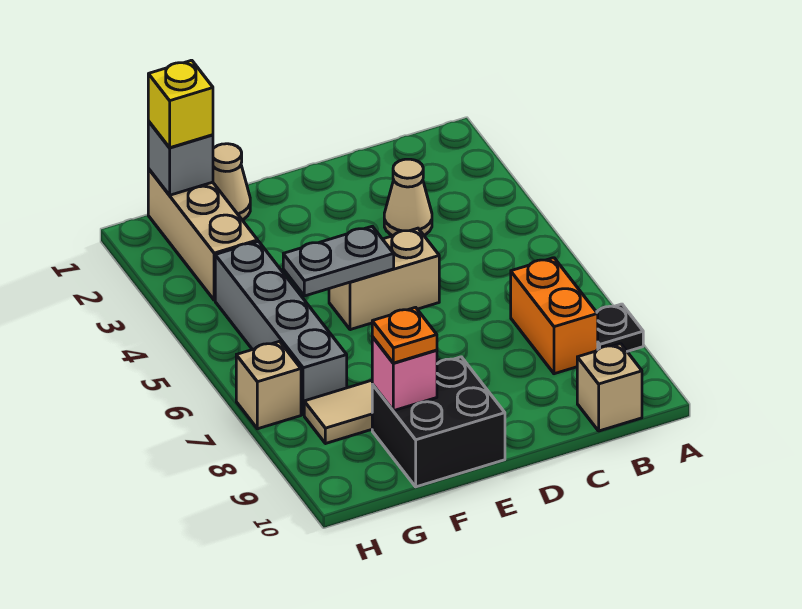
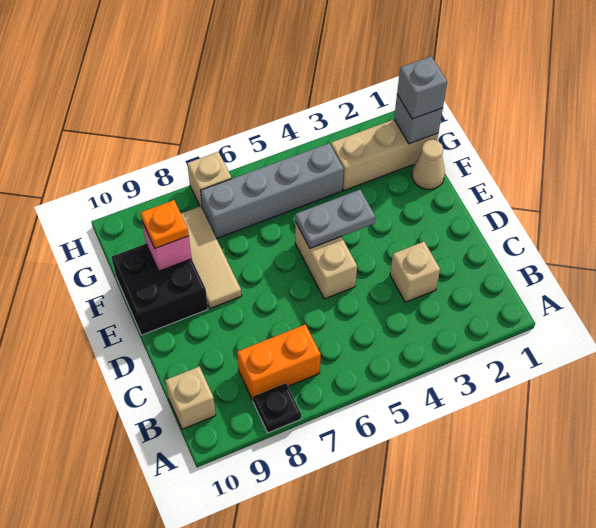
tan 1x1 cone [384,159,432,236] -> tan 1x1 brick [390,242,440,302]
grey 1x2 plate [283,226,394,296] -> grey 1x2 plate turned to [295,190,375,248]
yellow 1x1 brick [148,60,213,148] -> grey 1x1 brick [397,56,447,119]

